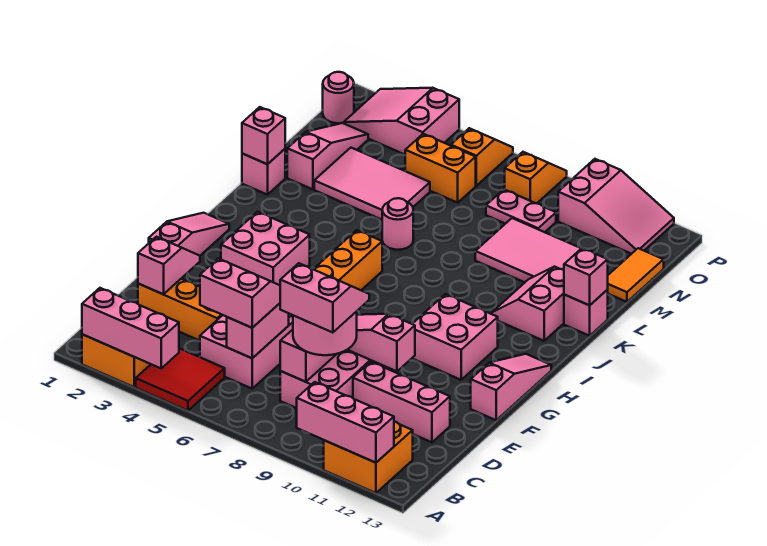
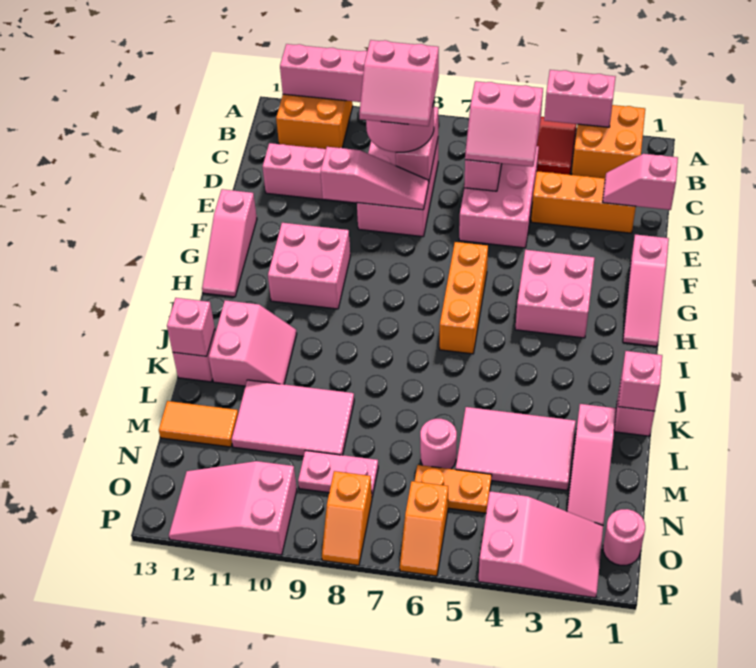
pink 1x3 brick [82,288,179,368] -> pink 1x2 brick [544,70,616,127]
pink 1x2 slope [138,237,200,294] -> pink 1x2 slope turned to [603,154,678,210]
pink 1x1 round brick [382,198,413,250] -> pink 1x1 round brick moved to [420,419,457,469]
orange 1x2 tile [607,248,664,302] -> orange 1x2 tile turned to [159,401,238,447]
orange 1x2 brick [405,134,476,203] -> orange 1x2 plate [414,465,492,513]

